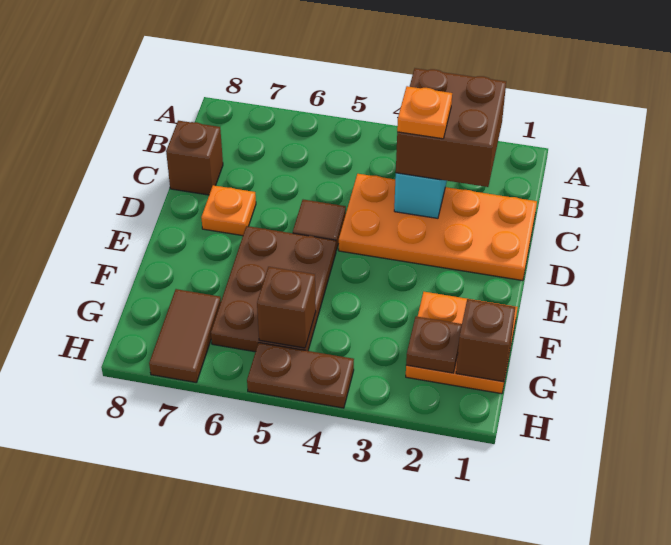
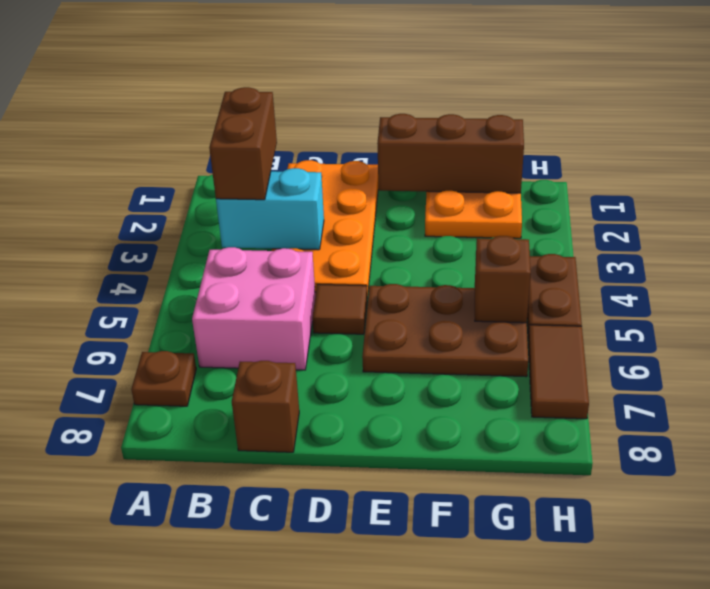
brown 2x2 brick [396,68,506,187] -> brown 1x2 brick [209,87,277,200]
none -> pink 2x2 brick [192,247,315,370]
orange 1x1 plate [397,86,452,139] -> none
orange 1x1 plate [201,185,256,236] -> none
brown 1x1 brick [456,299,515,382] -> brown 1x3 brick [377,114,524,193]
brown 1x1 plate [406,316,462,373] -> brown 1x1 plate moved to [131,351,196,406]
brown 1x2 tile [149,289,221,383] -> brown 1x2 tile turned to [528,325,589,419]

